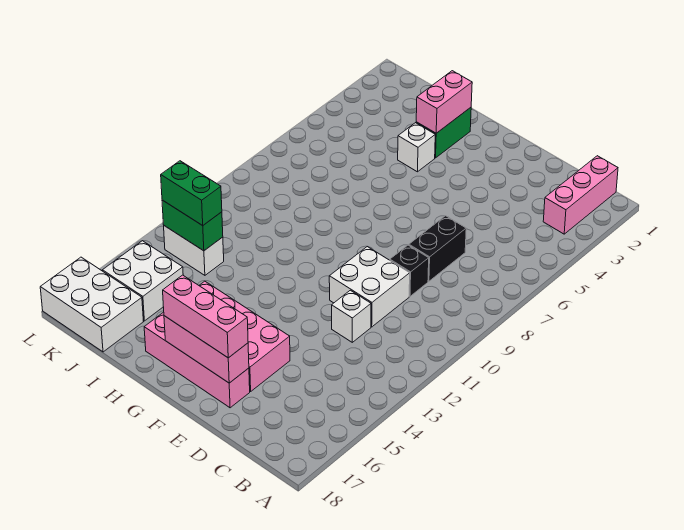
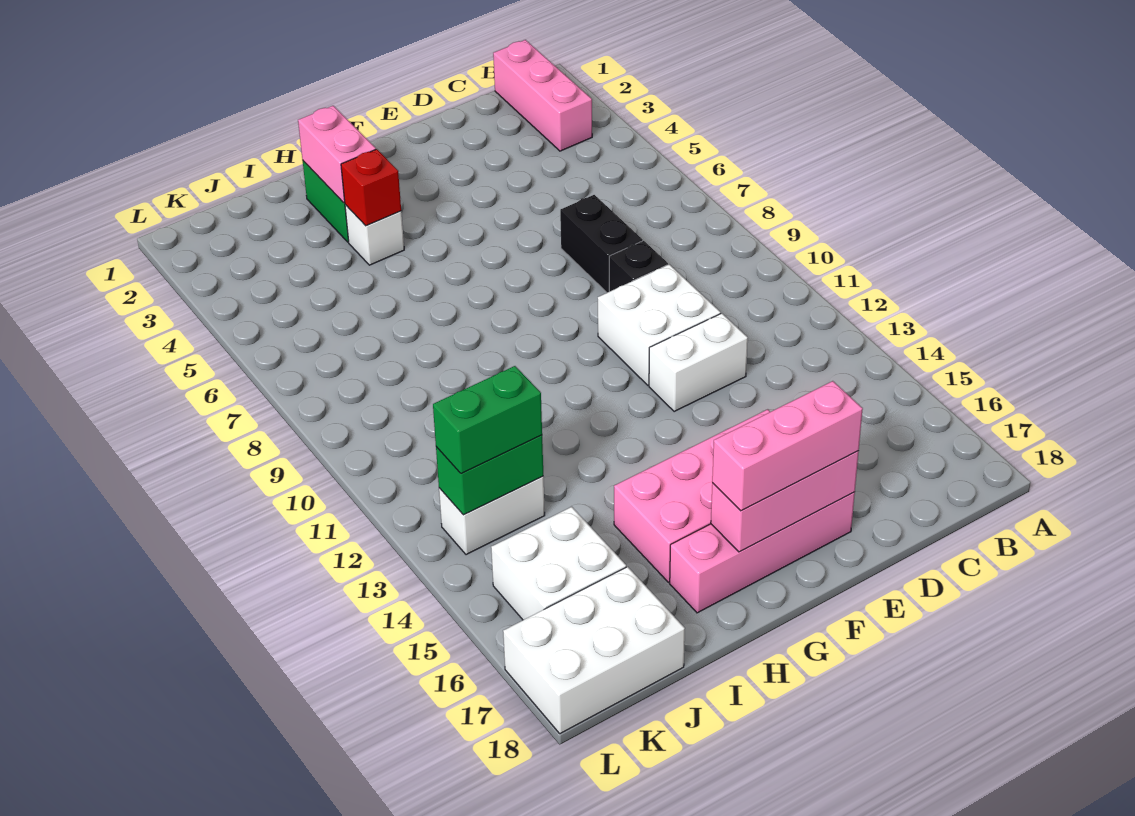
white 1x1 brick [332,290,371,342] -> white 1x2 brick [649,313,748,412]
none -> red 1x1 brick [341,149,401,226]

